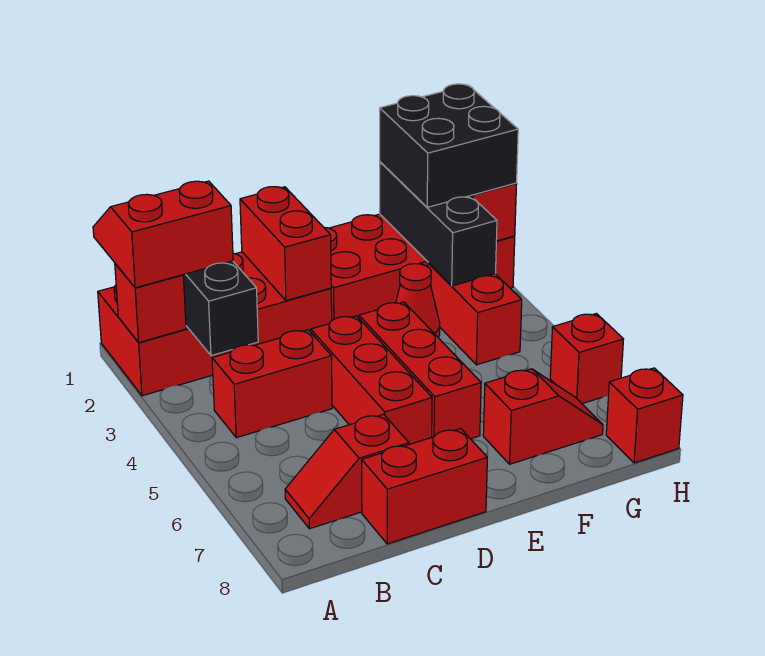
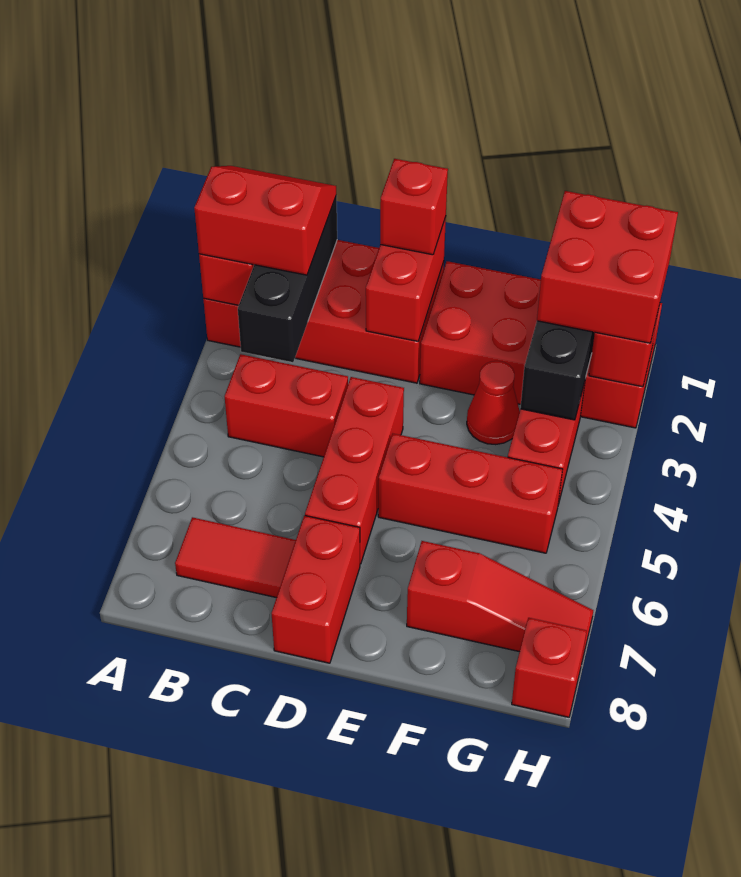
red 1x2 slope [285,414,409,529] -> red 1x2 tile [175,517,296,598]
red 1x2 brick [362,429,487,544] -> red 1x2 brick turned to [272,516,360,663]
red 1x3 brick [359,302,481,439] -> red 1x3 brick turned to [378,434,563,553]
red 1x2 slope [483,369,603,464] -> red 1x3 slope [407,541,593,660]
black 2x2 brick [380,84,518,207] -> red 2x2 brick [537,191,678,343]
red 1x1 brick [550,314,624,404] -> red 1x1 brick moved to [380,159,448,255]

